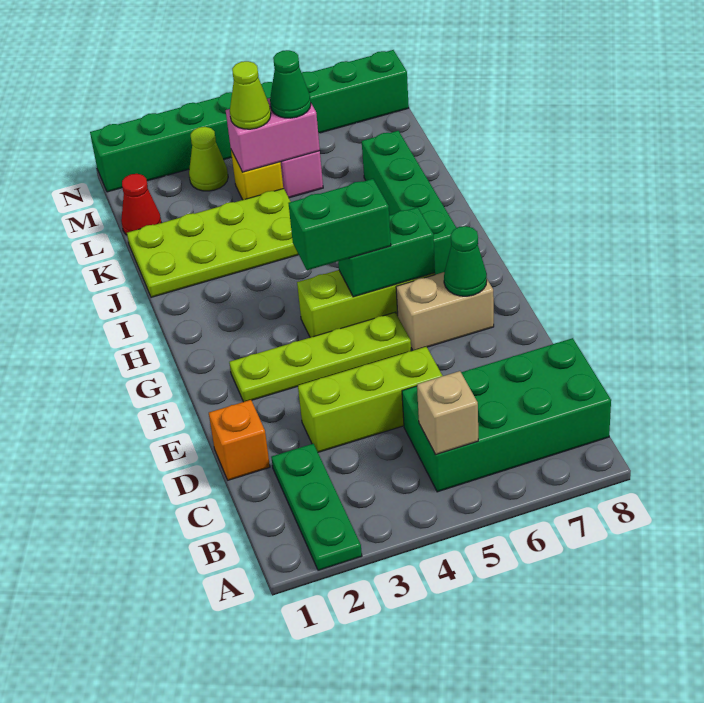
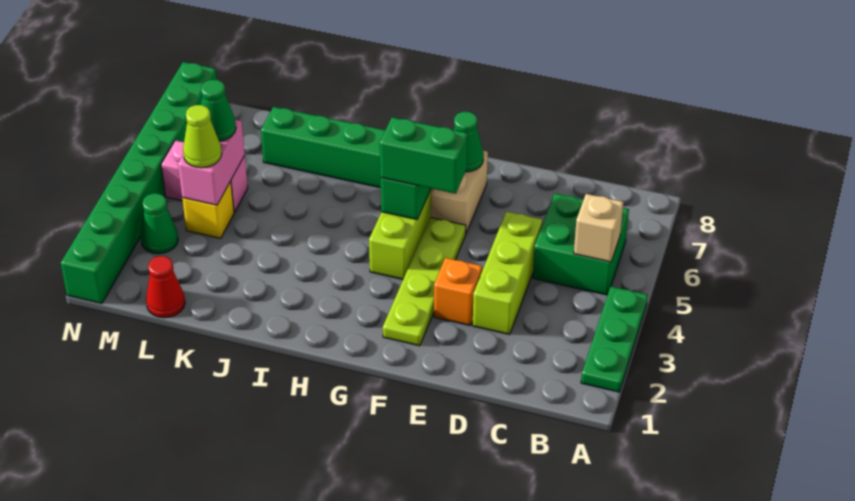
green 1x3 plate [271,444,362,570] -> green 1x3 plate turned to [581,287,648,392]
green 2x4 brick [402,338,611,492] -> green 2x2 brick [533,193,629,295]
orange 1x1 brick [209,400,270,480] -> orange 1x1 brick moved to [434,258,482,326]
green 1x2 brick [289,179,391,270] -> green 1x2 brick turned to [380,117,468,194]
lime 2x4 plate [127,188,299,297] -> none
lime 1x1 cone [189,127,228,191] -> green 1x1 cone [141,193,178,254]

